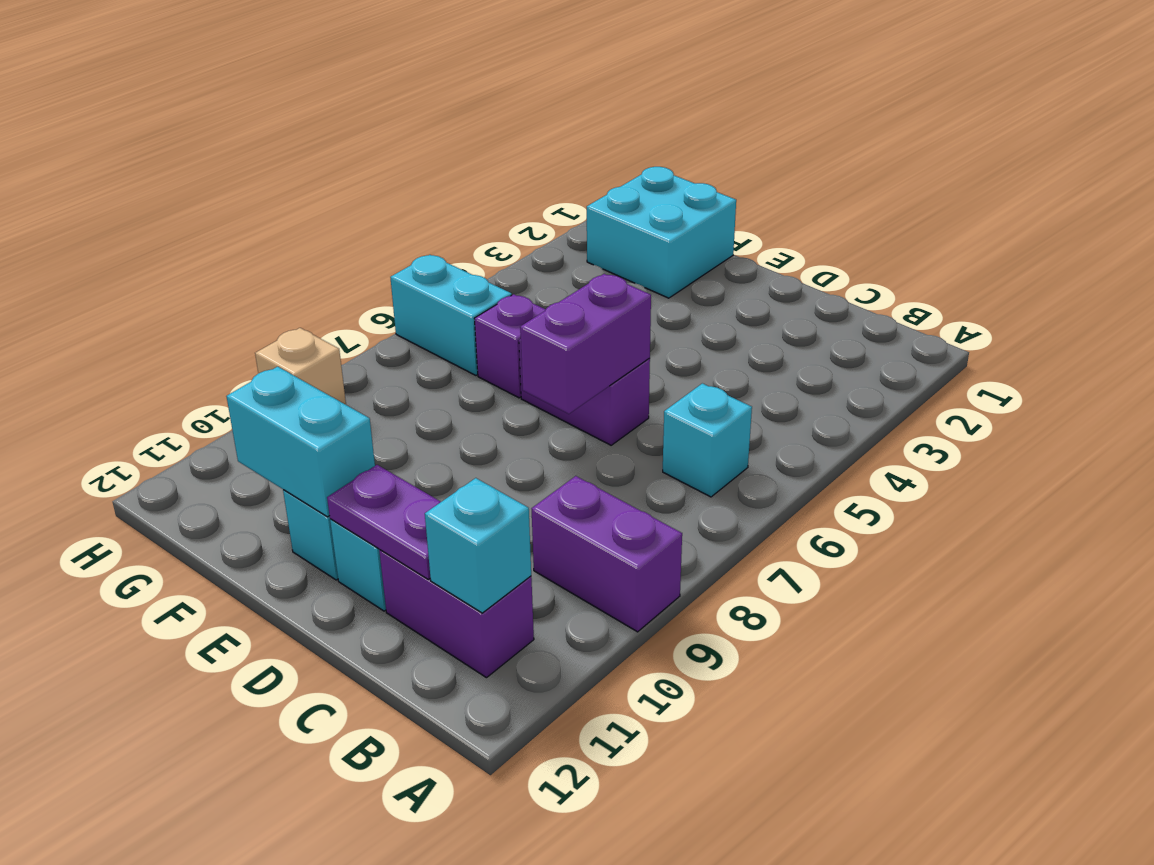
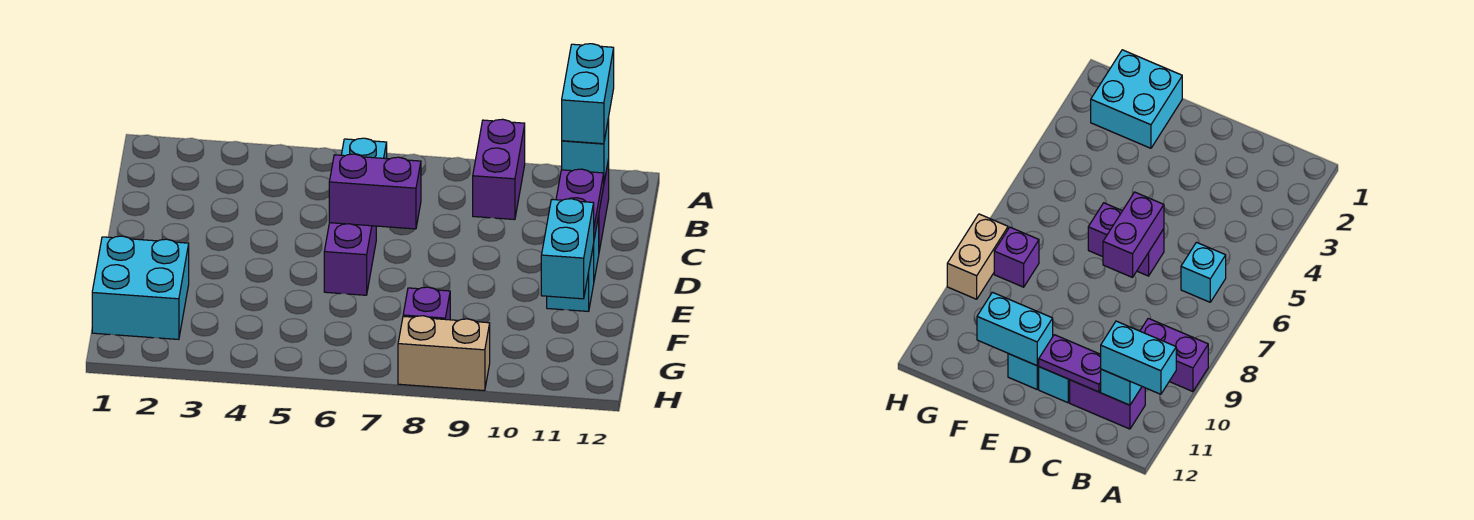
purple 1x1 brick [474,294,546,398] -> purple 1x1 brick moved to [403,287,450,320]
cyan 1x2 brick [390,255,512,375] -> cyan 1x2 brick moved to [562,44,614,144]
tan 1x1 brick [255,328,346,405] -> tan 1x2 brick [398,316,490,391]

